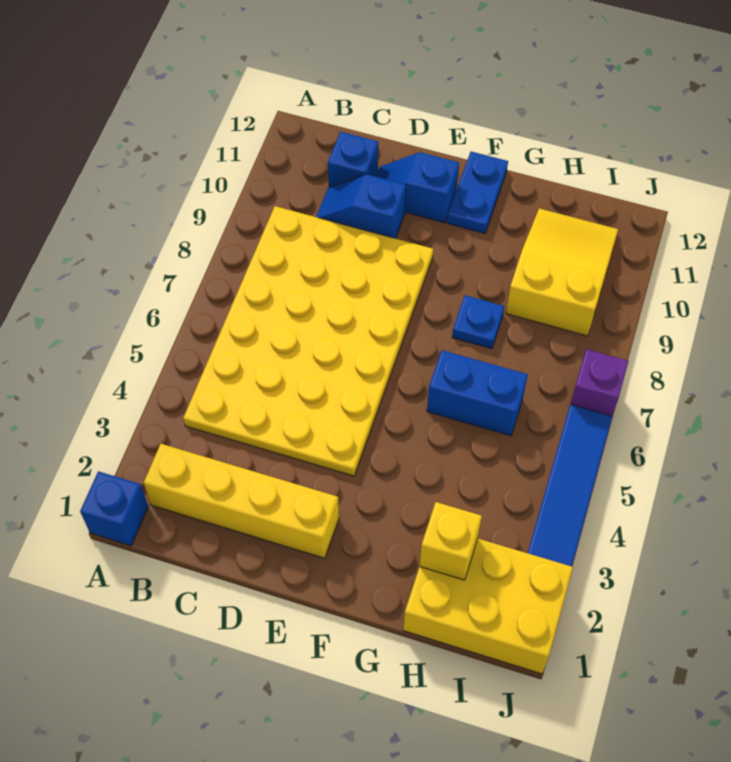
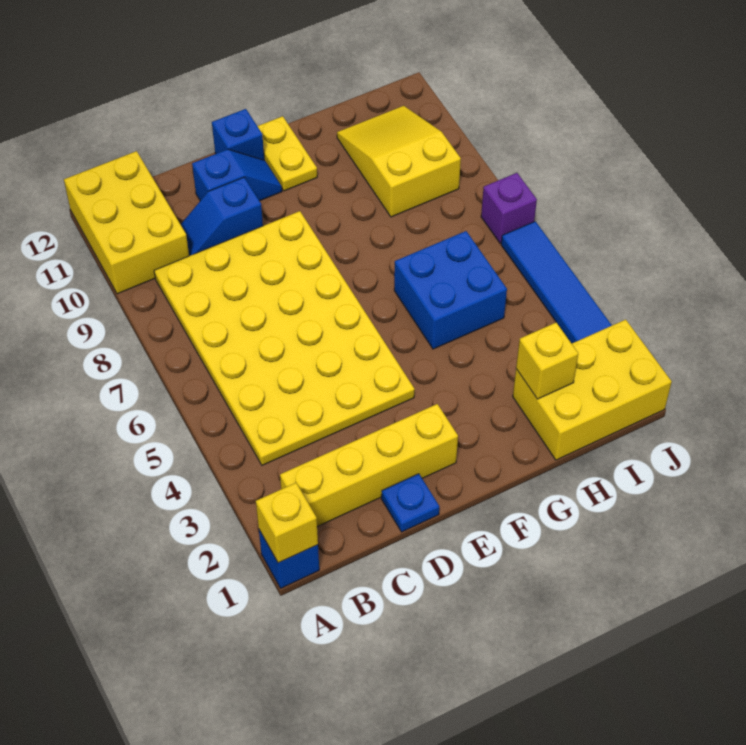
none -> yellow 1x1 brick [256,483,318,563]
none -> yellow 2x3 brick [64,151,189,294]
blue 1x1 brick [328,132,378,188] -> blue 1x1 brick moved to [212,109,264,160]
blue 1x2 slope [376,152,459,223] -> blue 1x2 slope turned to [192,149,282,201]
blue 1x2 plate [447,152,508,233] -> yellow 1x2 plate [257,116,317,191]
blue 1x2 brick [427,350,528,436] -> blue 2x2 brick [394,231,507,349]
blue 1x1 plate [452,295,504,349] -> blue 1x1 plate moved to [381,474,439,532]

